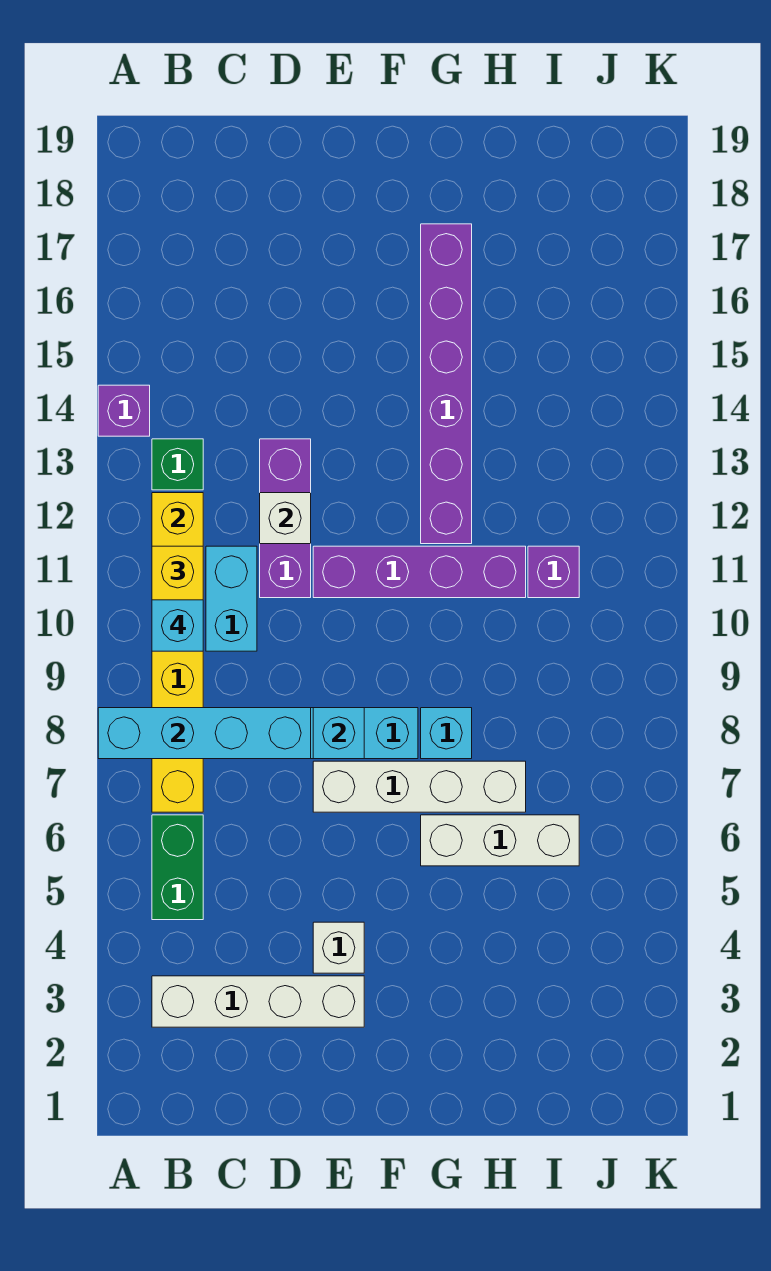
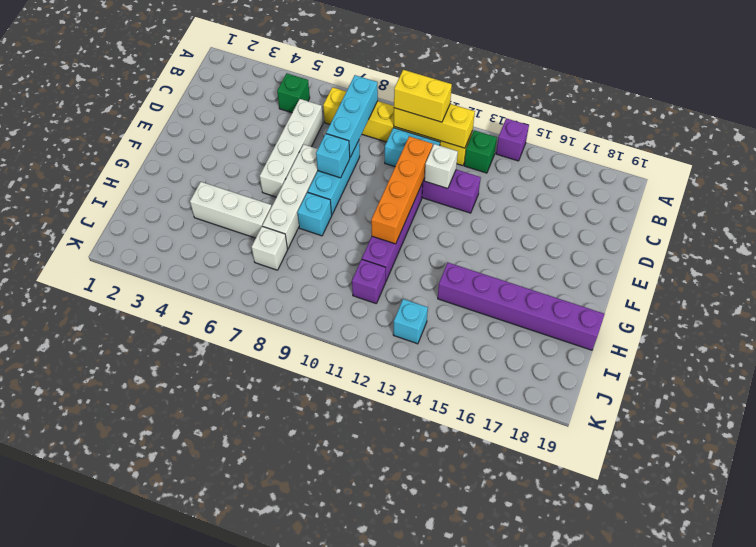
cyan 1x4 brick [98,708,311,759] -> cyan 1x3 brick [326,75,378,157]
white 1x4 brick [152,976,364,1027] -> white 1x4 brick moved to [260,99,323,197]
green 1x2 brick [152,815,203,920] -> green 1x1 brick [277,73,310,113]
cyan 1x1 brick [152,600,203,651] -> cyan 1x1 brick moved to [393,299,428,344]
none -> orange 1x4 brick [371,136,433,244]
white 1x1 brick [313,922,364,973] -> white 1x1 brick moved to [252,226,288,270]
white 1x3 brick [421,815,579,866] -> white 1x3 brick turned to [190,182,272,238]
purple 1x6 brick [421,224,472,544] -> purple 1x6 brick moved to [438,263,605,350]

